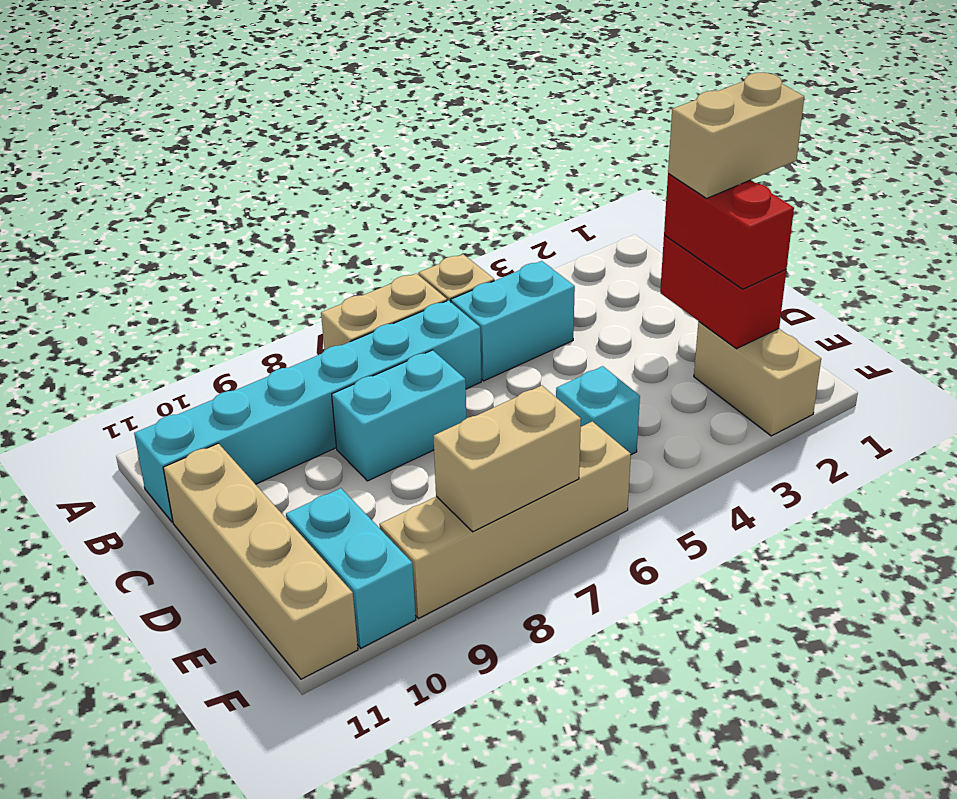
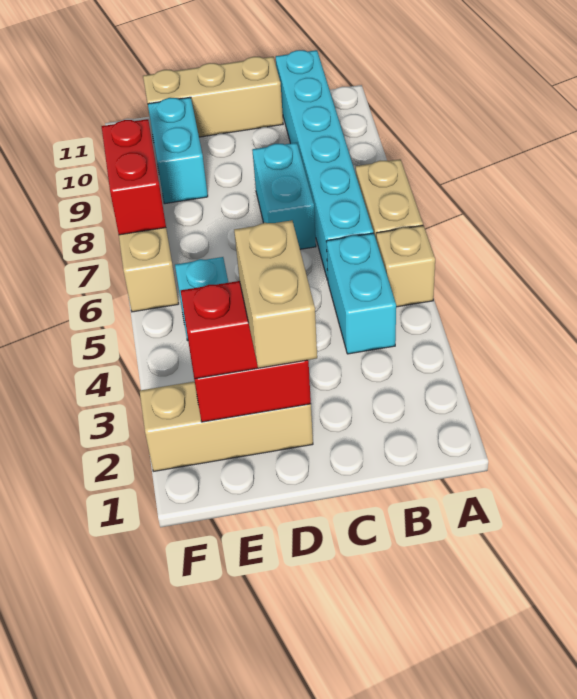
tan 1x4 brick [163,443,358,679] -> tan 1x3 brick [143,57,283,137]
tan 1x2 brick [694,322,821,436] -> tan 1x3 brick [140,381,313,471]
cyan 1x2 brick [286,488,416,648] -> cyan 1x2 brick turned to [148,97,208,204]
tan 1x2 brick [433,385,581,532] -> red 1x2 brick [102,119,166,235]

